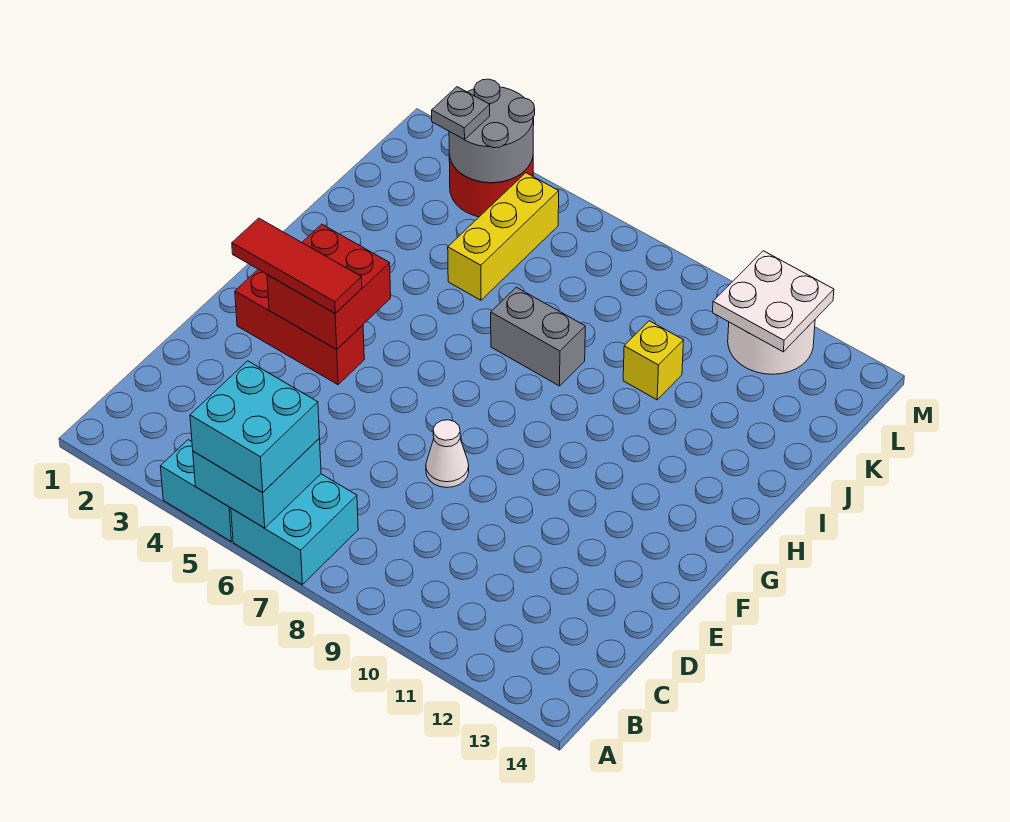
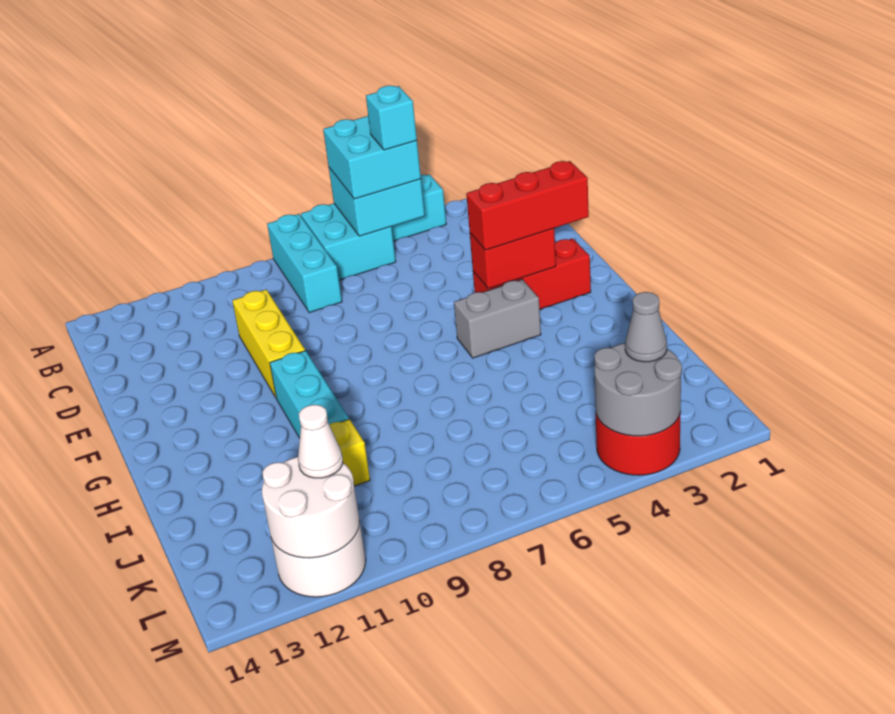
none -> cyan 1x3 brick [267,214,342,313]
none -> cyan 1x1 brick [366,86,417,150]
white 1x1 cone [426,420,469,488] -> white 1x1 cone moved to [298,405,343,478]
red 1x3 tile [232,218,362,313] -> red 1x3 brick [466,161,589,250]
red 2x2 brick [267,224,391,349] -> red 1x2 brick [470,228,556,289]
none -> cyan 1x3 brick [270,351,349,438]
grey 1x2 brick [491,287,585,386] -> grey 1x2 brick moved to [454,279,541,358]
yellow 1x3 brick [448,173,559,300] -> yellow 1x3 brick moved to [232,289,305,397]
grey 1x1 plate [432,87,490,140] -> grey 1x1 cone [625,292,667,362]
white 2x2 plate [713,251,834,352] -> white 2x2 round brick [262,457,359,558]

